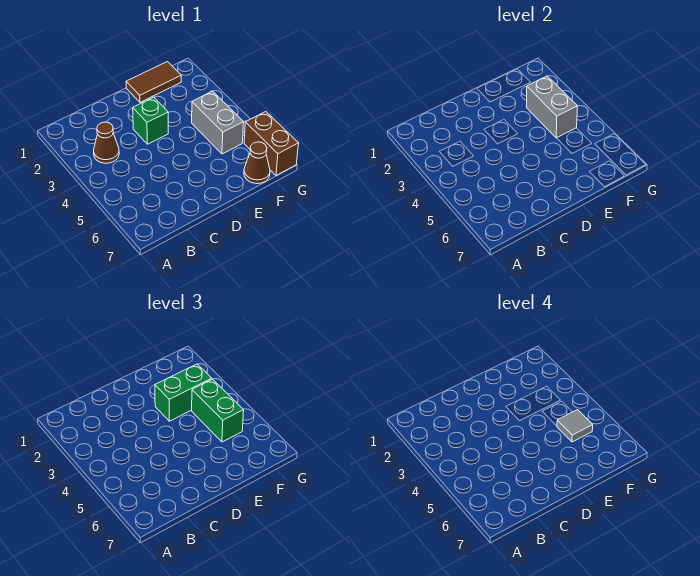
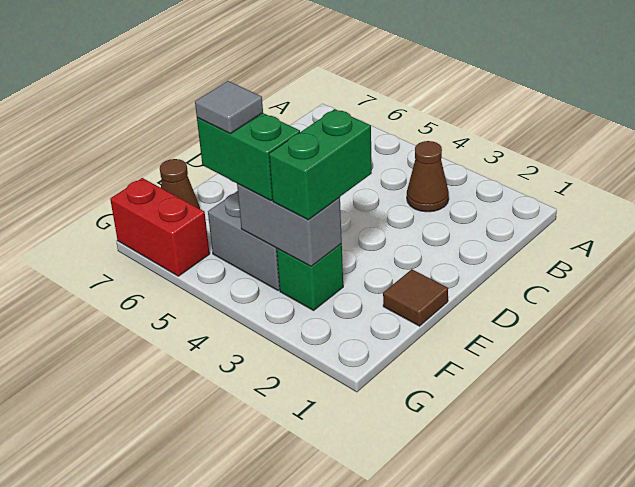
green 1x1 brick [133,97,168,144] -> green 1x1 brick moved to [277,244,343,310]
brown 1x2 tile [126,62,181,102] -> brown 1x1 tile [383,269,448,326]
brown 1x2 brick [244,112,299,175] -> red 1x2 brick [110,178,210,276]

